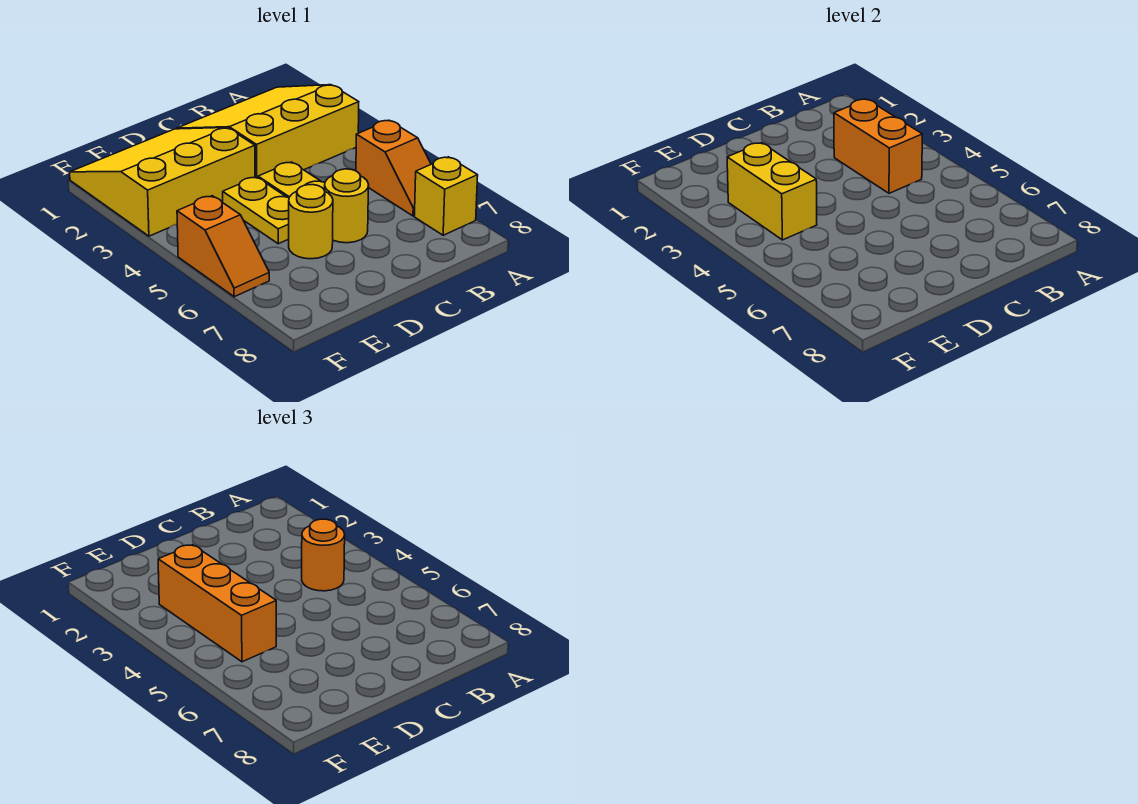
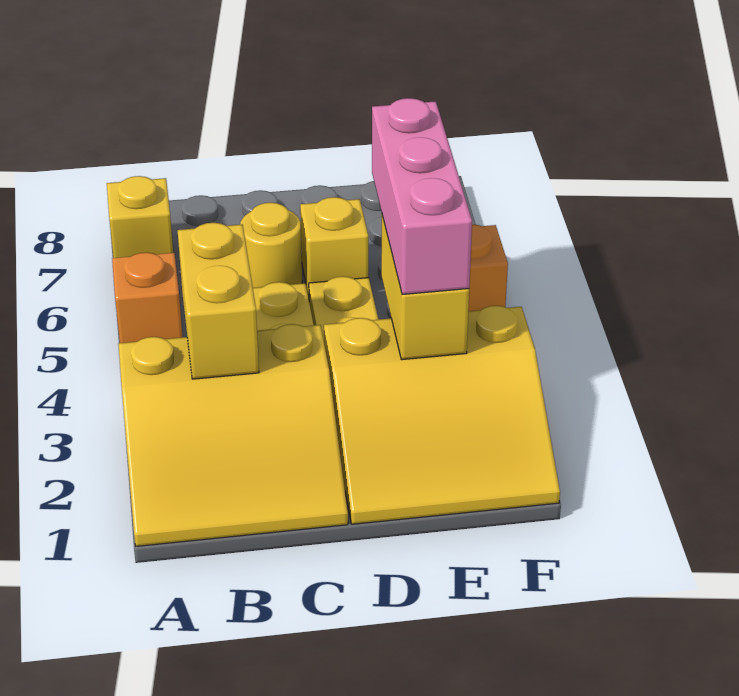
orange 1x2 brick [834,99,922,193] -> yellow 1x2 brick [177,223,259,379]
orange 1x1 round brick [302,519,345,591] -> none
yellow 1x1 round brick [289,185,333,259] -> yellow 1x1 brick [300,197,368,298]
orange 1x3 brick [158,545,276,662] -> pink 1x3 brick [372,98,472,294]

